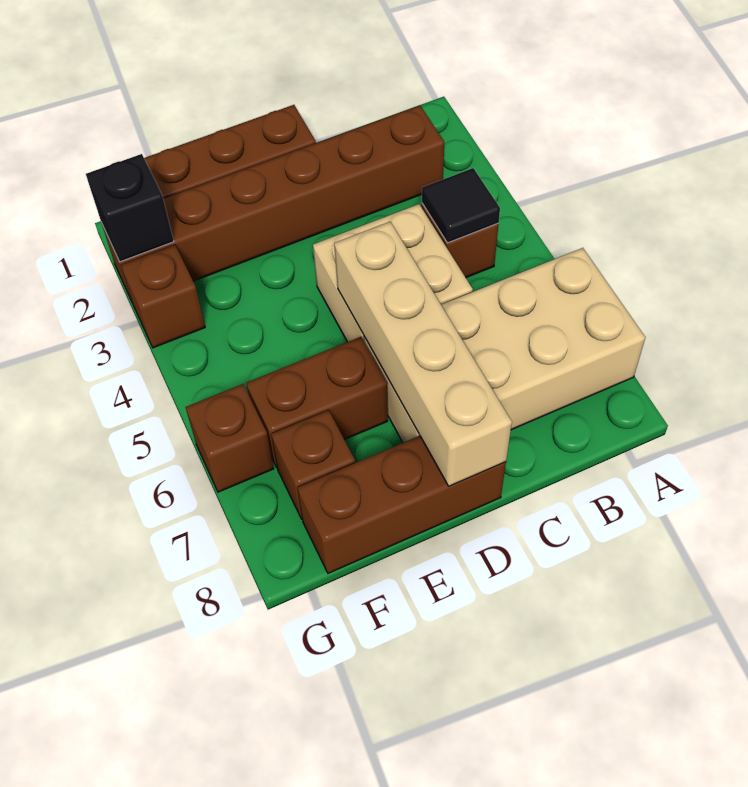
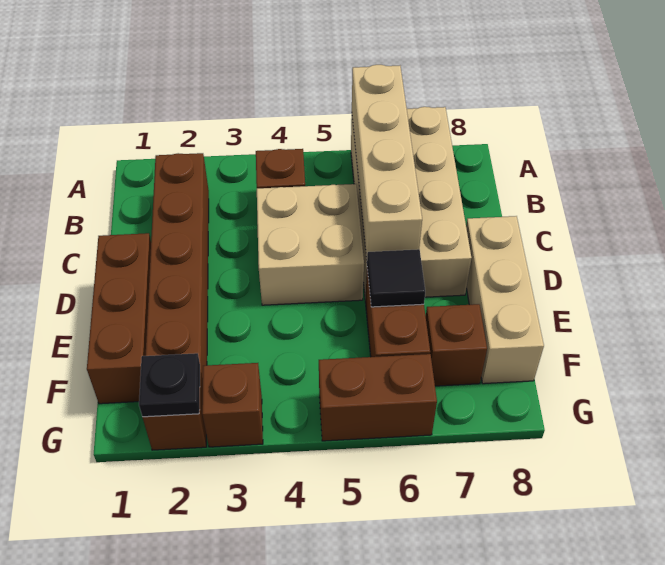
black 1x1 tile [422,168,500,243] -> black 1x1 tile moved to [367,249,425,307]
tan 1x4 brick [334,222,512,486] -> tan 1x4 brick turned to [352,65,422,260]
brown 1x3 brick [298,436,506,573] -> tan 1x3 brick [466,216,544,384]
black 1x1 brick [86,154,174,262] -> black 1x1 plate [139,353,200,417]
brown 1x1 brick [185,384,274,492] -> brown 1x2 brick [319,354,437,441]

